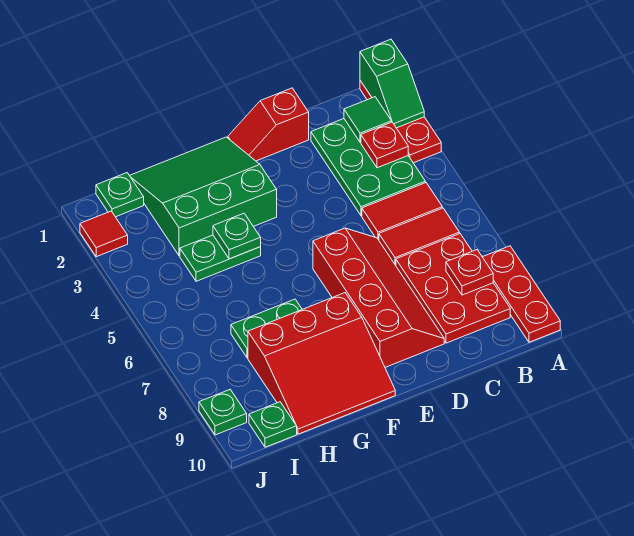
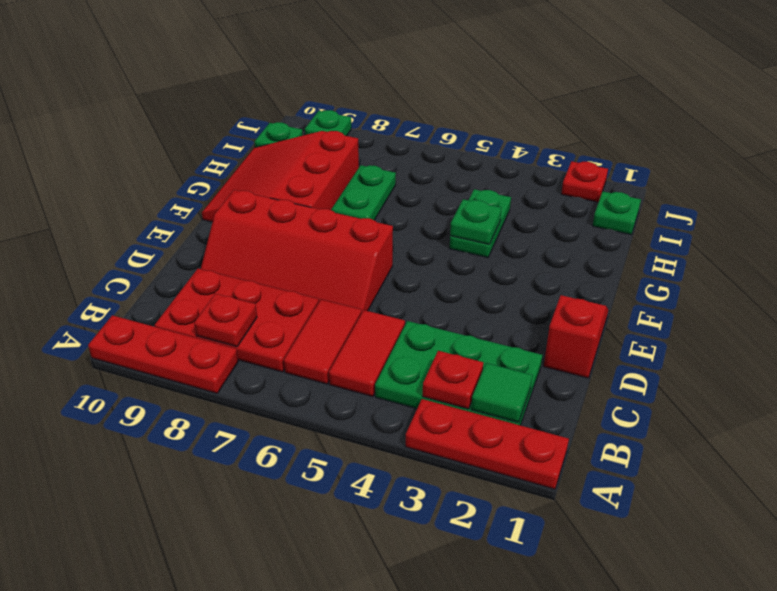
green 1x2 slope [360,39,424,128] -> none
green 3x3 slope [130,137,277,256] -> none
red 1x1 tile [80,211,128,257] -> red 1x1 plate [561,161,608,202]

